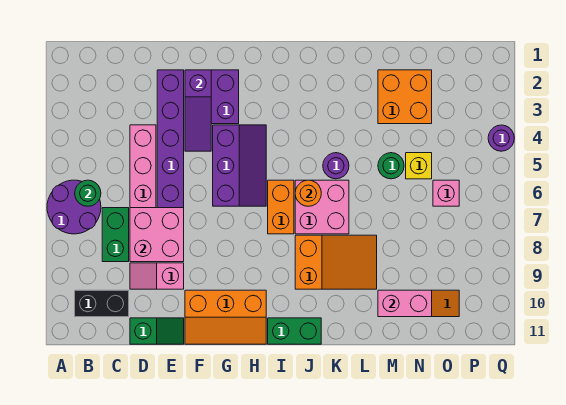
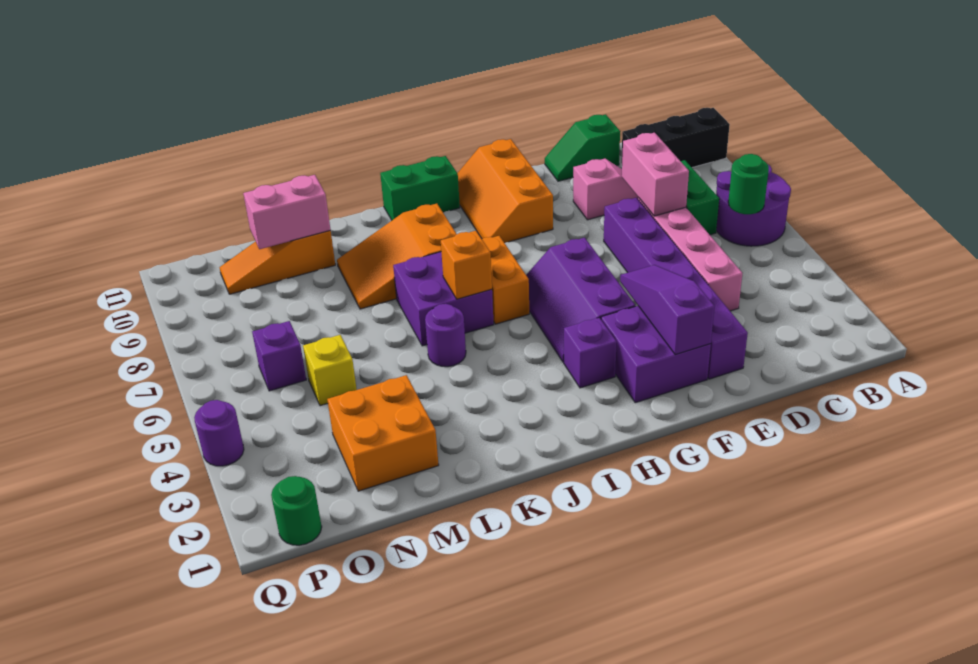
black 1x2 brick [75,290,129,317] -> black 1x3 brick [621,108,730,167]
pink 2x2 brick [130,208,184,262] -> pink 1x2 brick [622,133,689,216]
orange 2x3 slope [185,290,266,344] -> orange 2x3 slope turned to [458,139,553,243]
none -> purple 1x1 brick [564,317,617,388]
pink 2x2 brick [295,180,349,234] -> purple 2x2 brick [393,252,494,346]
orange 1x1 round brick [295,180,321,206] -> orange 1x1 brick [441,231,492,299]
green 1x1 round brick [378,153,404,179] -> green 1x1 round brick moved to [271,476,322,545]
pink 1x1 brick [433,180,459,206] -> purple 1x1 brick [252,321,306,391]

